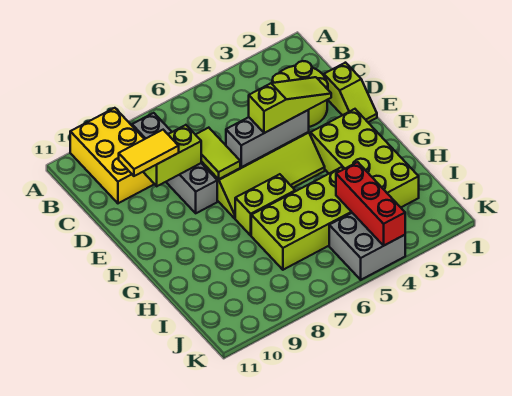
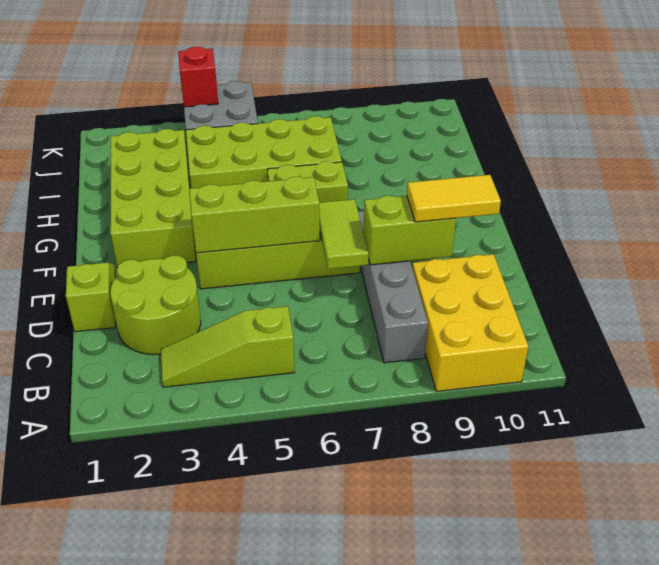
lime 1x3 slope [249,77,331,133] -> lime 1x3 slope moved to [161,306,295,387]
grey 1x3 brick [226,110,309,167] -> lime 1x3 brick [189,177,320,253]
red 1x3 brick [336,162,405,246] -> red 1x1 brick [178,47,218,107]

